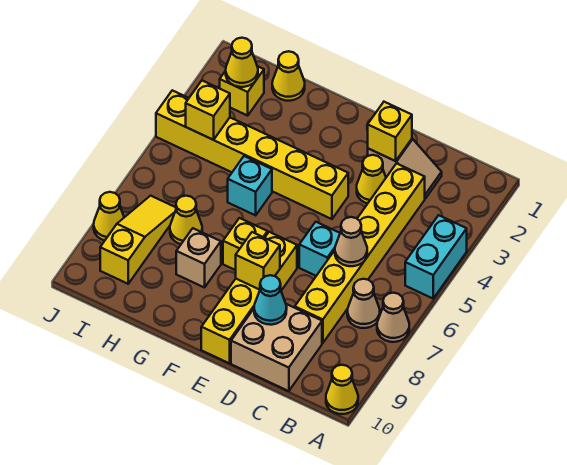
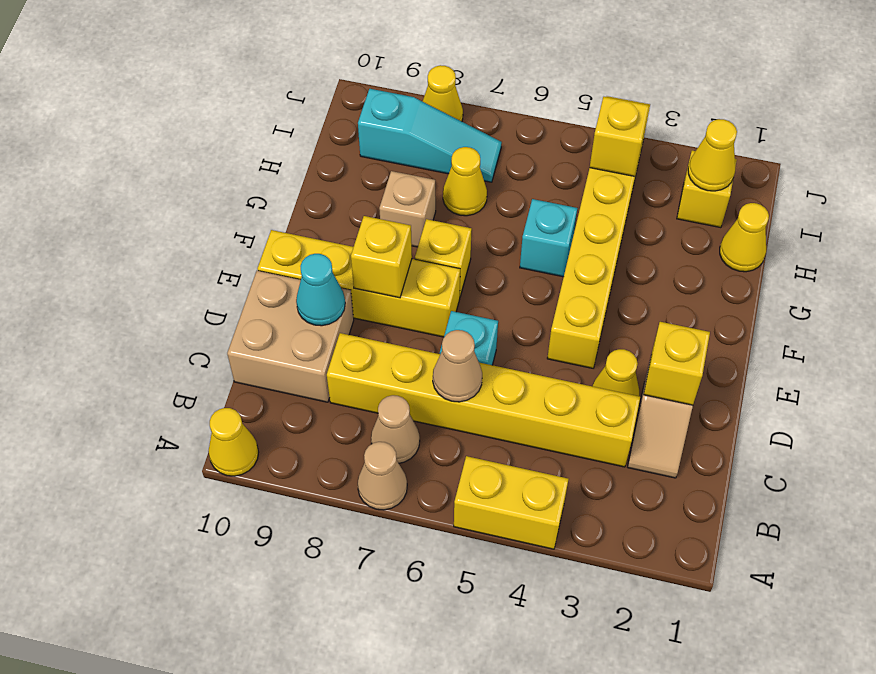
cyan 1x2 brick [405,215,467,298] -> yellow 1x2 brick [454,456,569,549]
yellow 1x3 slope [100,196,176,284] -> cyan 1x3 slope [358,89,502,182]

